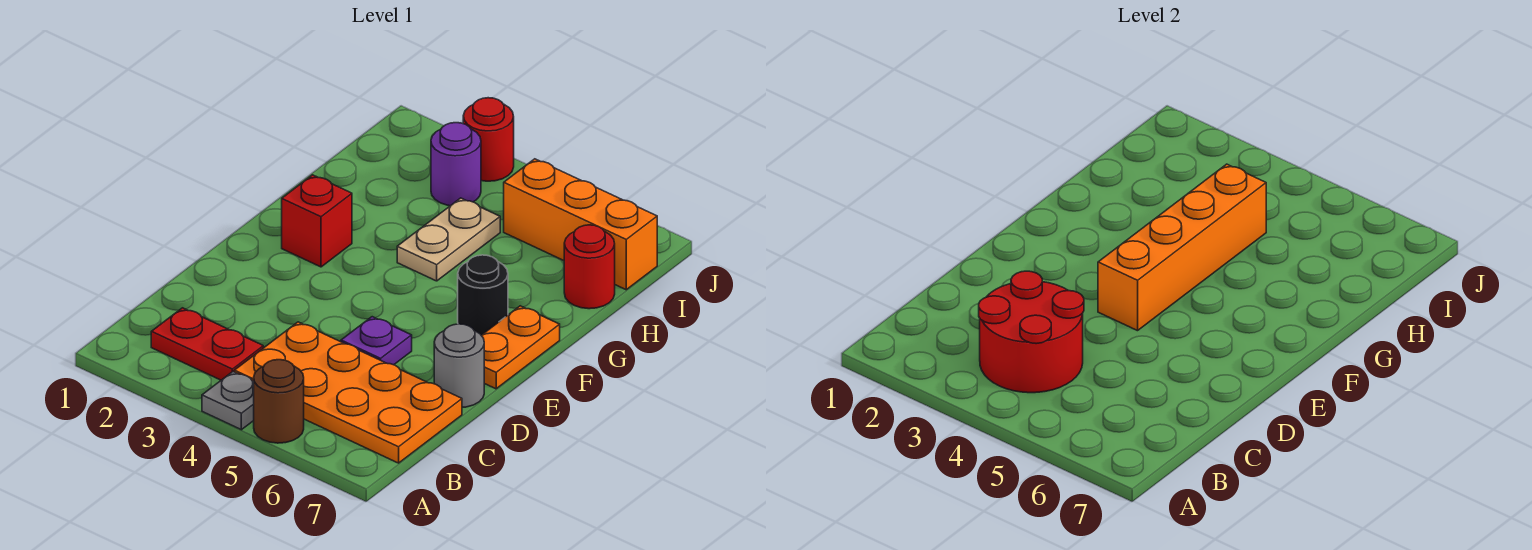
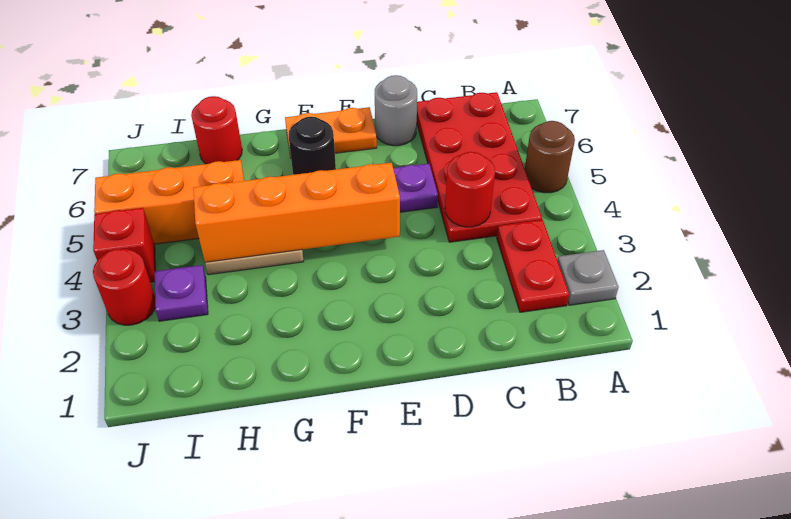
grey 1x1 plate [202,372,254,430] -> grey 1x1 plate moved to [557,250,619,305]
red 2x2 round brick [979,271,1084,393] -> red 1x1 round brick [445,152,495,227]
orange 2x4 plate [234,322,462,463] -> red 2x4 plate [417,92,542,242]
red 1x1 brick [282,175,352,267] -> red 1x1 brick moved to [93,208,155,282]
purple 1x1 round brick [431,123,481,206] -> purple 1x1 plate [154,265,208,321]
orange 1x3 brick [504,159,657,290] -> orange 1x3 brick turned to [94,160,244,244]

